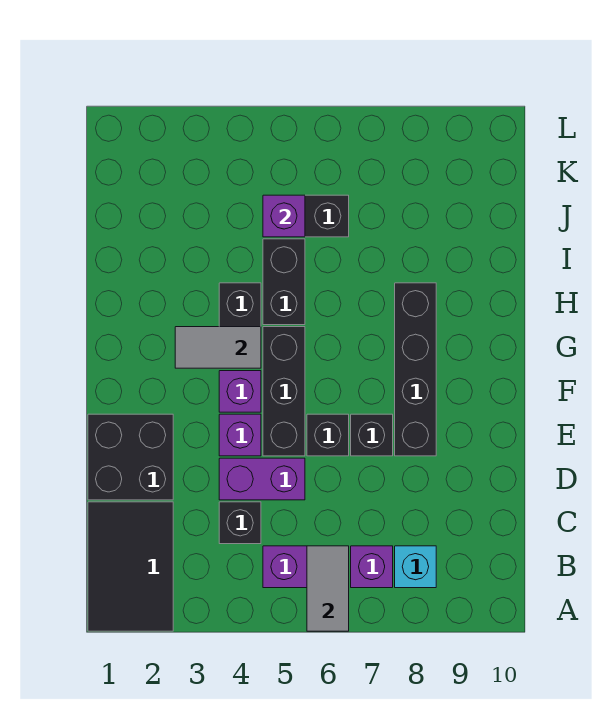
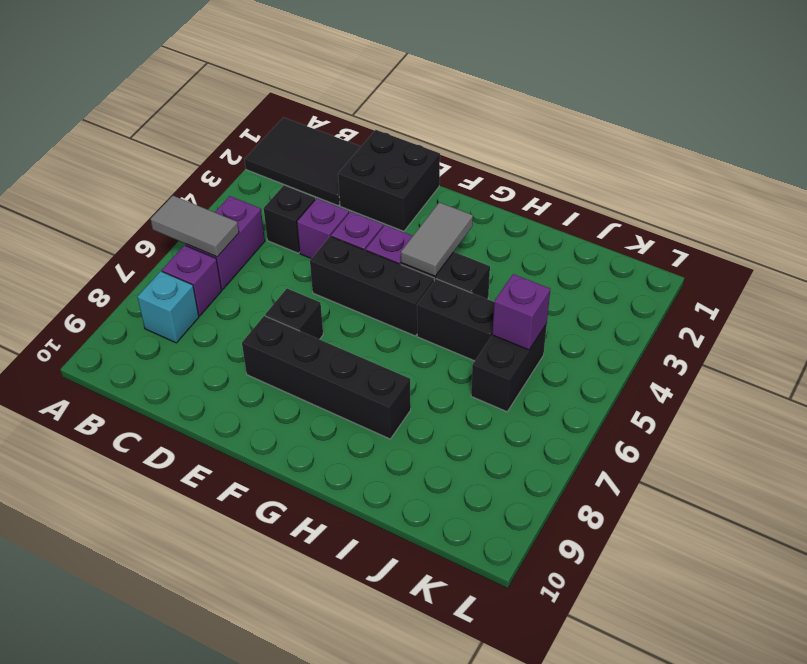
purple 1x2 brick [219,458,305,500] -> purple 1x1 brick [297,198,349,258]
black 1x1 brick [307,414,349,456] -> none

